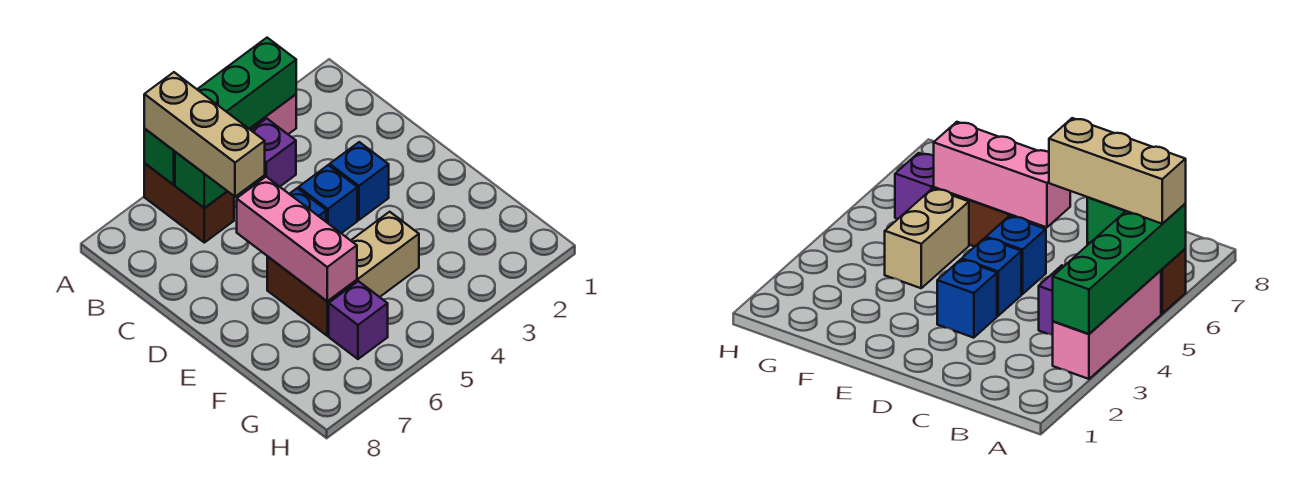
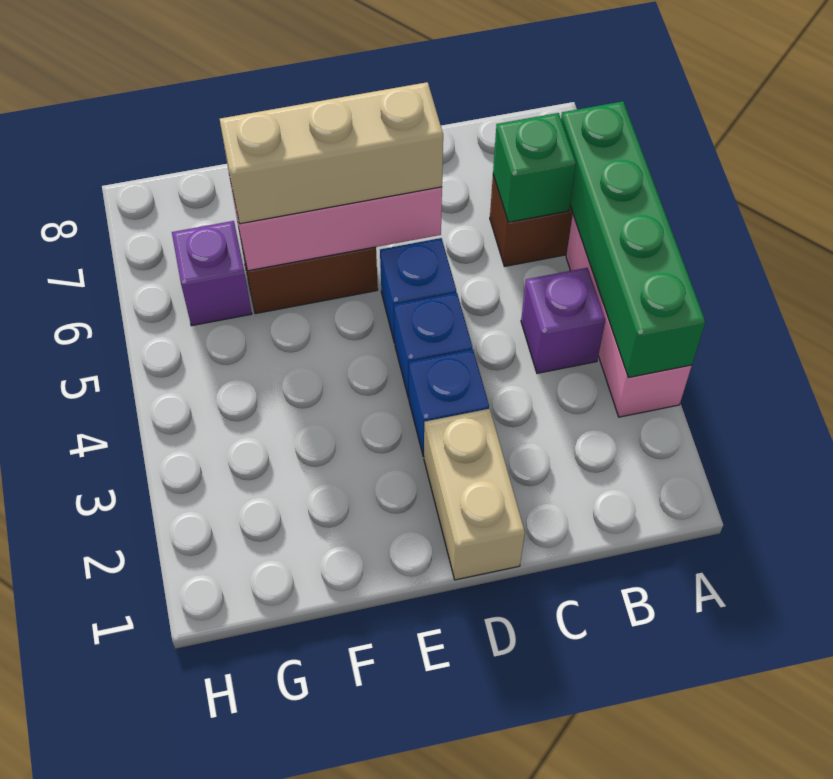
tan 1x3 brick [144,72,265,197] -> tan 1x3 brick moved to [220,82,443,224]
tan 1x2 brick [351,212,419,297] -> tan 1x2 brick moved to [424,409,525,580]

